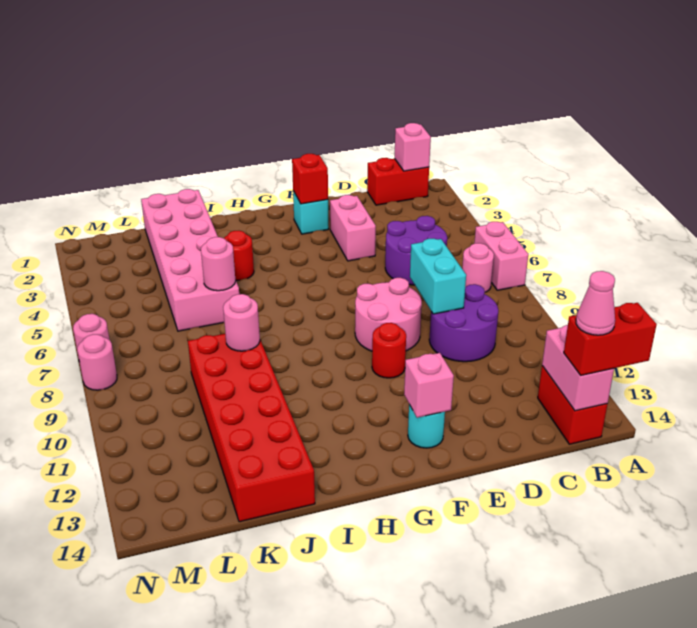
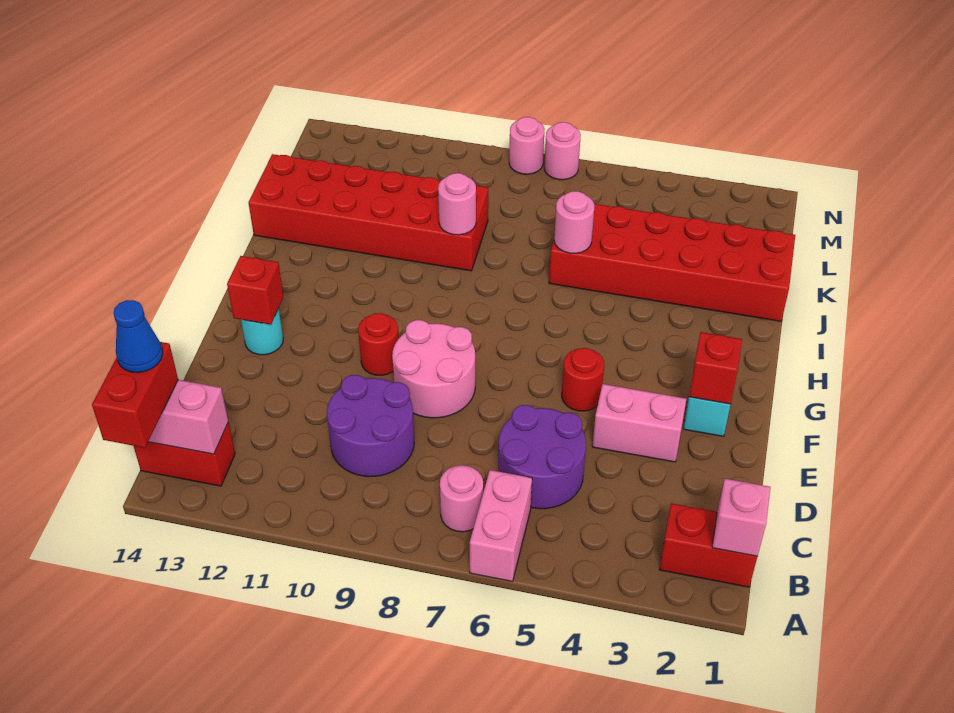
pink 1x2 brick [474,222,528,290] -> pink 1x2 brick turned to [470,470,532,581]
red 1x2 brick [367,158,429,205] -> red 1x2 brick turned to [659,503,757,587]
pink 1x1 cone [576,271,615,335] -> blue 1x1 cone [113,300,163,373]
cyan 1x2 brick [410,239,466,314] -> none
pink 1x1 brick [404,353,454,418] -> red 1x1 brick [227,256,283,325]
red 1x1 round brick [224,231,254,280] -> red 1x1 round brick moved to [562,348,604,411]
pink 2x6 brick [141,189,239,331] -> red 2x6 brick [549,204,795,321]

